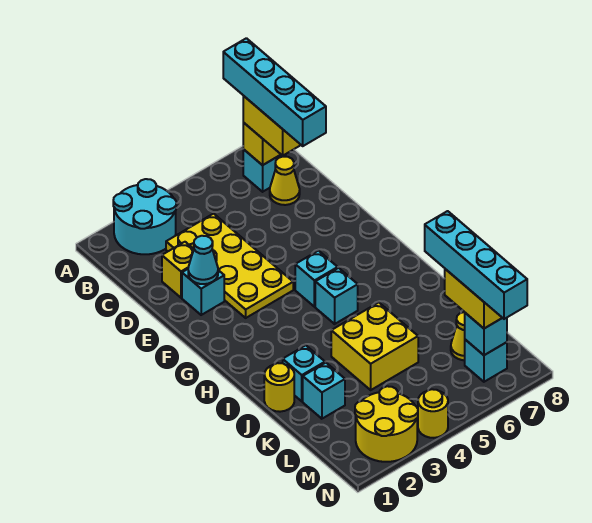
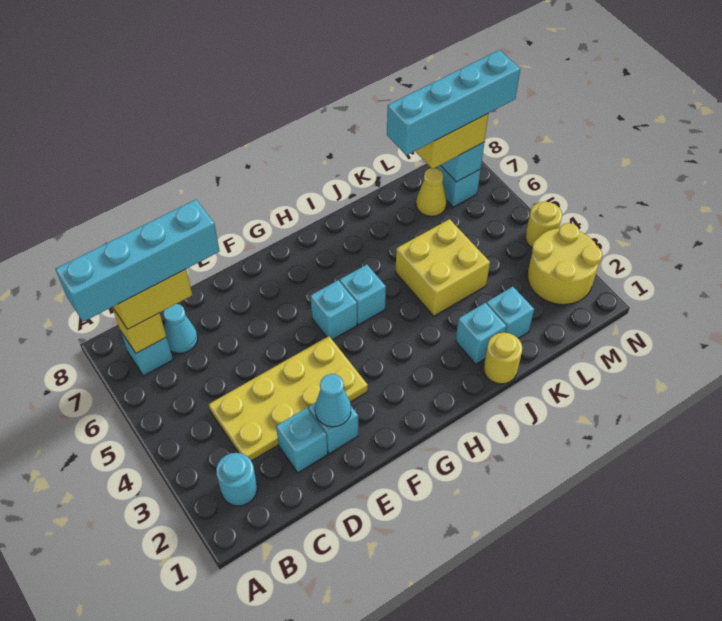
cyan 2x2 round brick [113,179,177,254] -> cyan 1x1 round brick [216,453,257,506]
yellow 1x1 cone [270,157,300,205] -> cyan 1x1 cone [163,304,198,353]
yellow 1x1 brick [162,242,194,298] -> cyan 1x1 brick [276,408,328,473]

